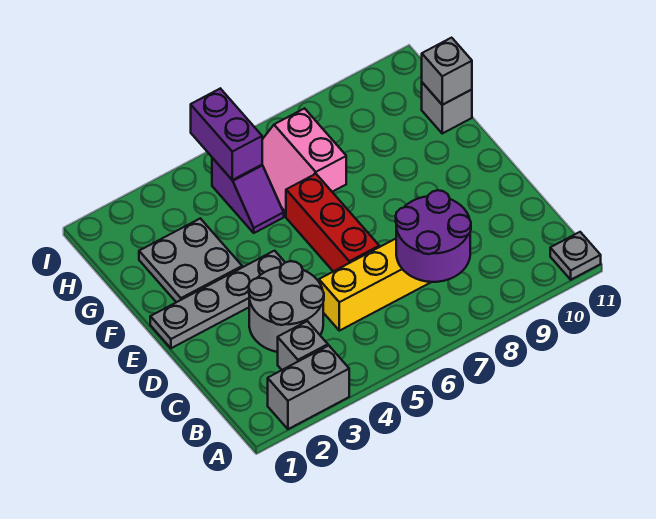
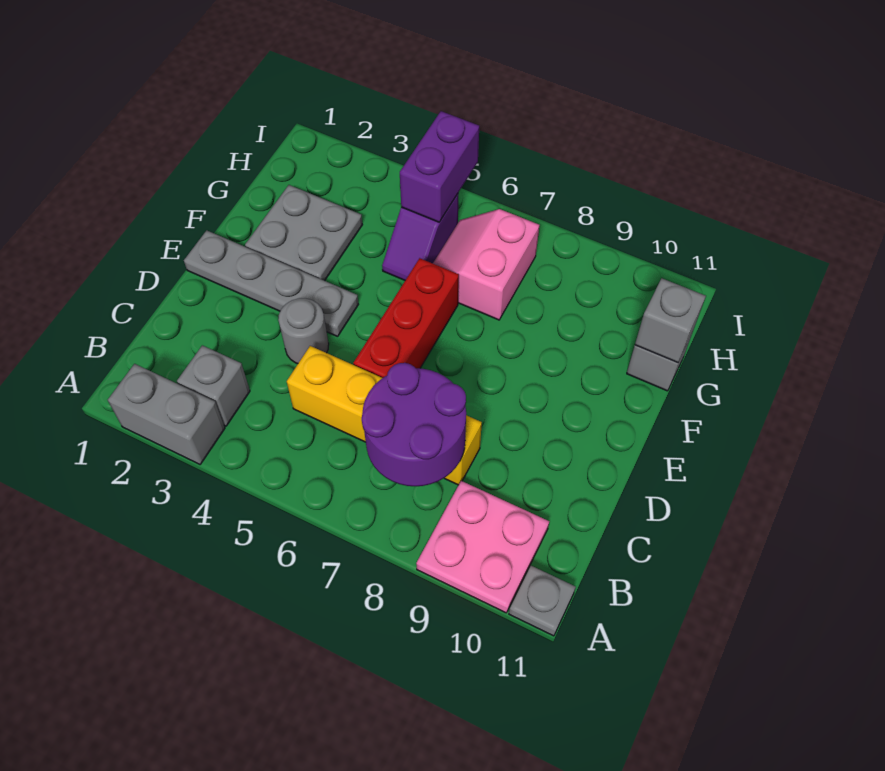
none -> pink 2x2 plate [416,481,549,613]
grey 2x2 round brick [249,261,324,352] -> grey 1x1 round brick [278,298,329,364]

